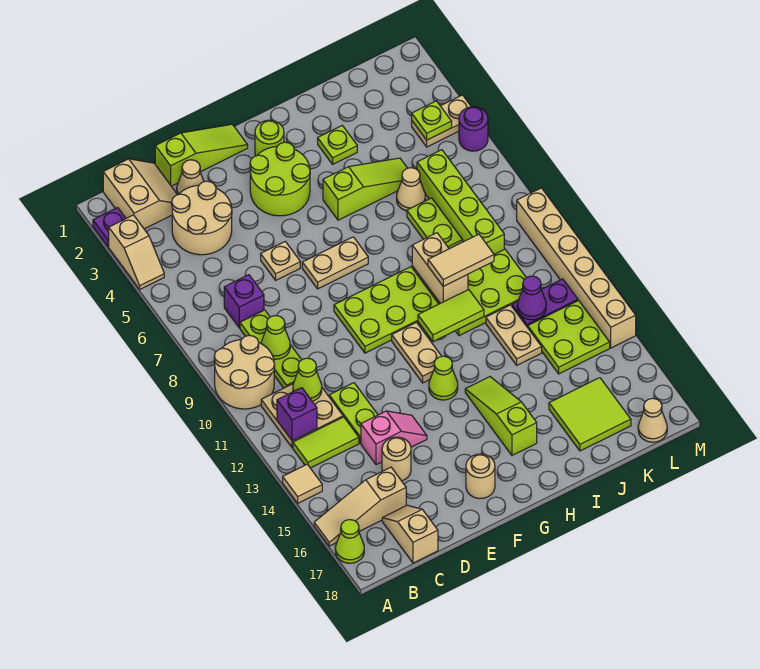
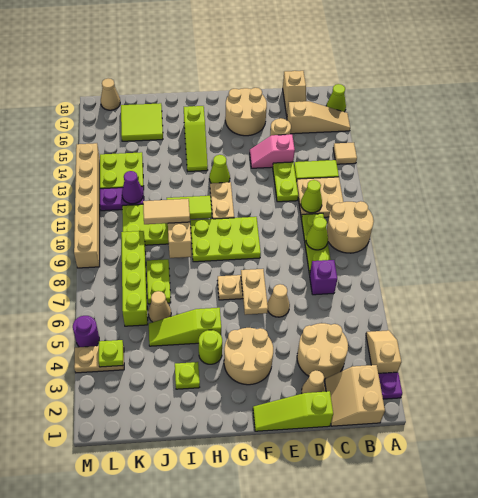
purple 1x1 brick [277,388,317,441] -> none
tan 1x1 plate [261,241,300,280] -> tan 1x1 cone [267,284,290,317]
lime 2x2 round brick [250,142,310,216] -> tan 2x2 round brick [224,328,273,385]
tan 1x1 round brick [466,454,495,499] -> tan 2x2 round brick [225,88,267,136]
lime 1x1 round brick [255,120,284,156] -> lime 1x1 round brick moved to [199,330,222,364]
tan 1x2 plate [486,305,542,365] -> tan 1x2 plate moved to [241,269,268,315]

